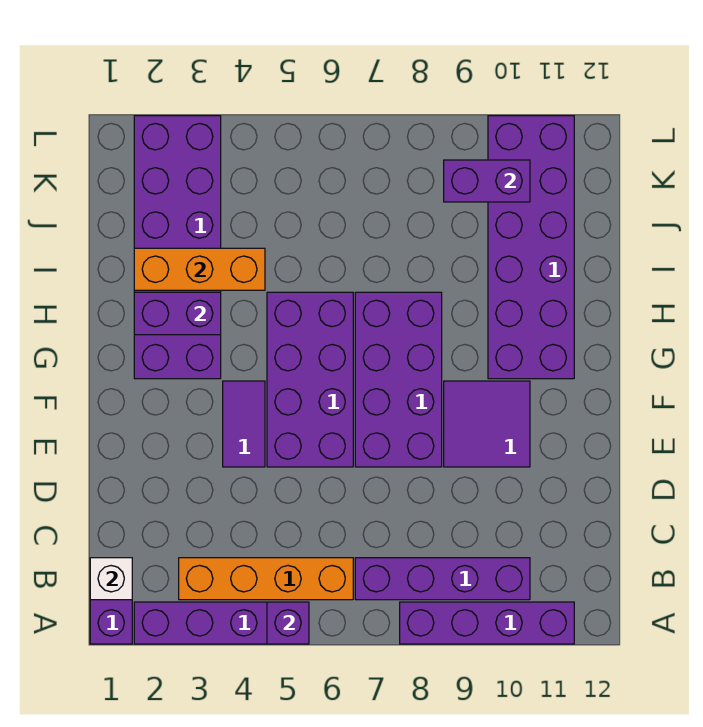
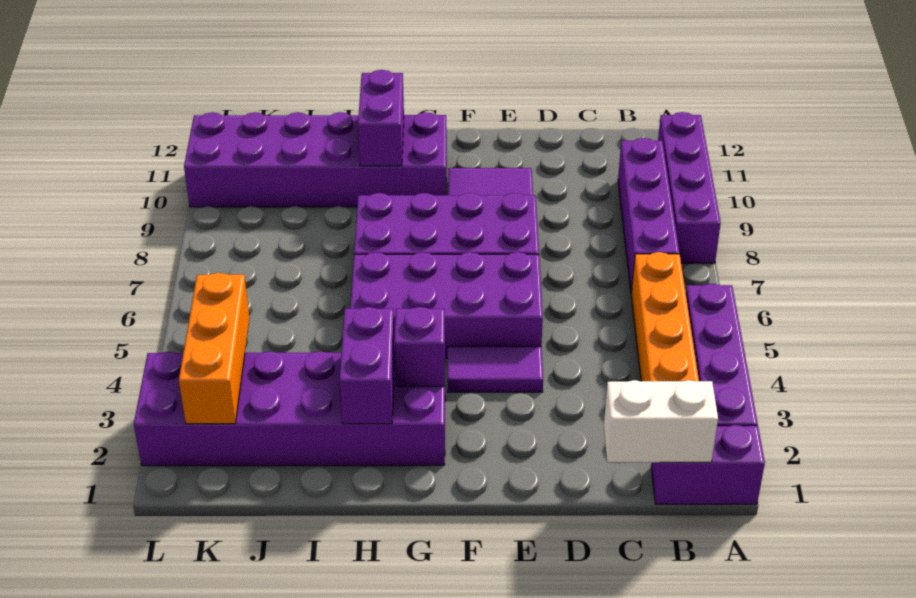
purple 1x1 brick [267,602,309,644] -> purple 1x1 brick moved to [395,307,445,386]
white 1x1 brick [90,558,132,600] -> white 1x2 brick [604,380,718,462]
orange 1x3 brick [134,248,265,290] -> orange 1x3 brick moved to [179,273,250,424]
purple 1x2 brick [444,160,530,202] -> purple 1x2 brick moved to [358,70,404,166]

